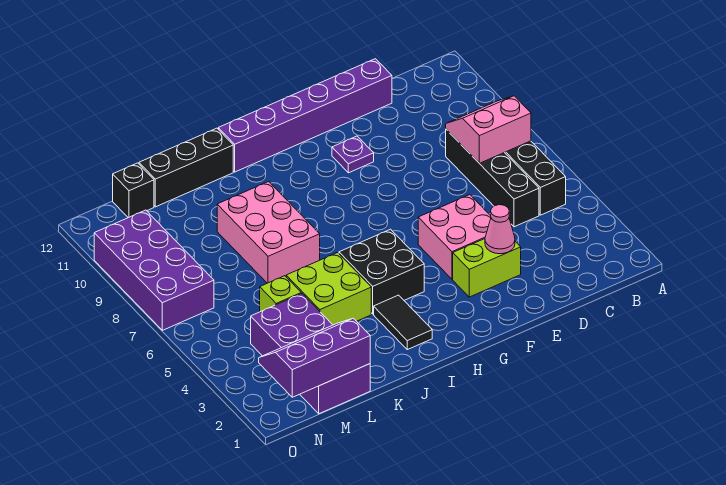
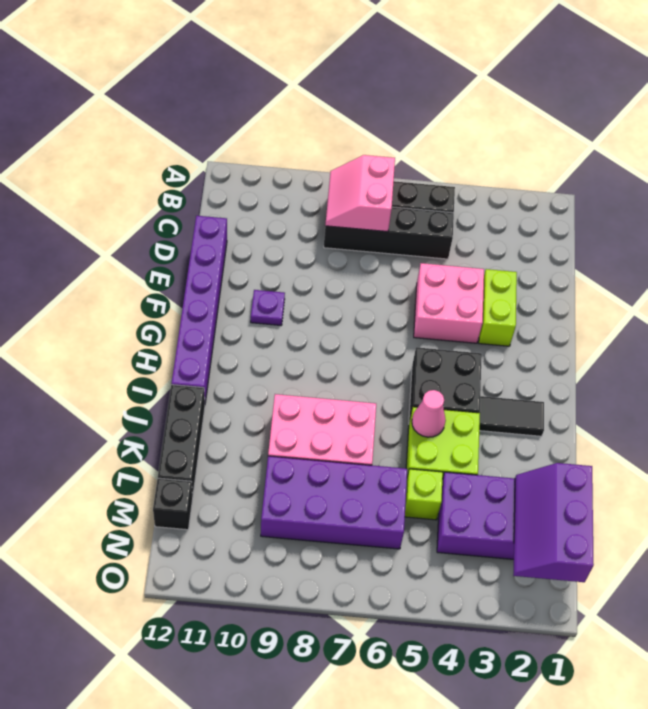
pink 1x1 cone [485,205,515,254] -> pink 1x1 cone moved to [412,390,446,437]
purple 2x4 brick [94,210,214,330] -> purple 2x4 brick moved to [261,456,407,549]

